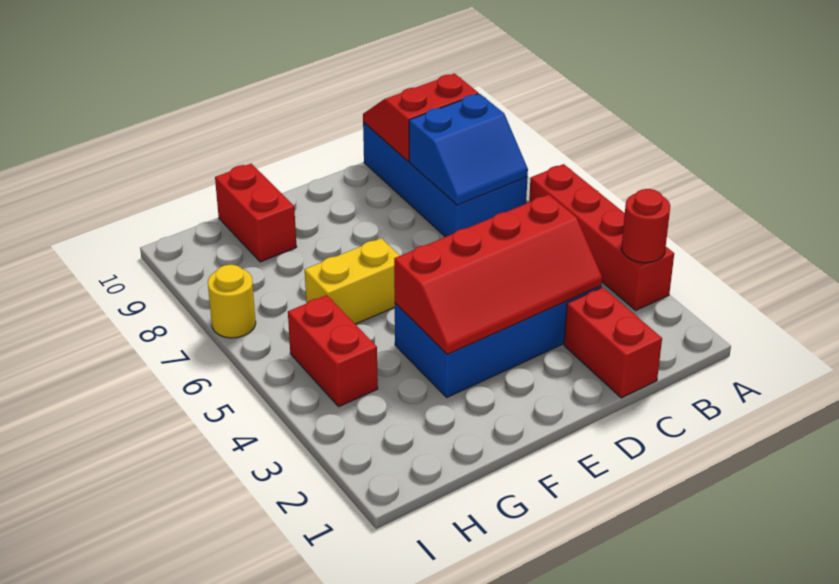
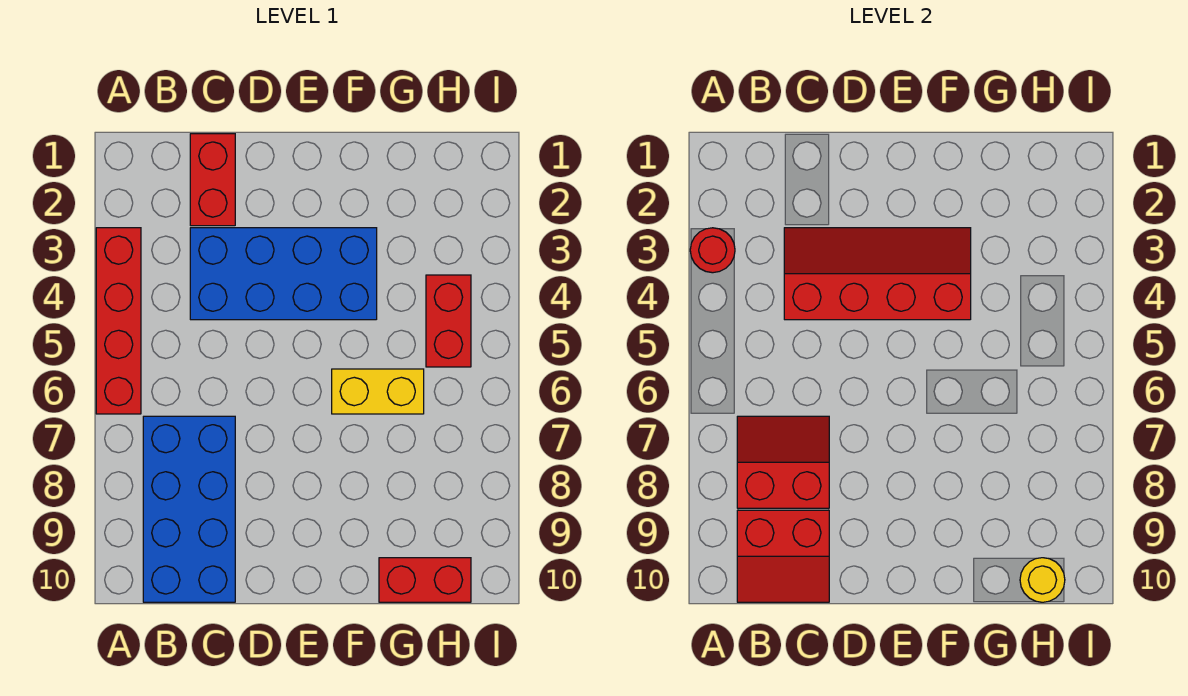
blue 2x2 slope [409,94,528,205] -> red 2x2 slope [737,416,829,508]
red 1x2 brick [215,164,297,262] -> red 1x2 brick turned to [379,558,471,602]
yellow 1x1 round brick [208,265,256,338] -> yellow 1x1 round brick moved to [1020,558,1065,602]

